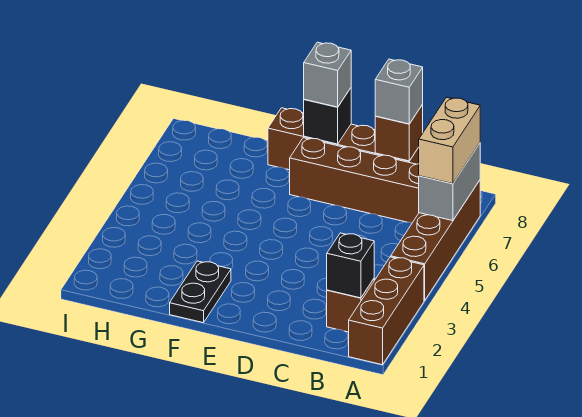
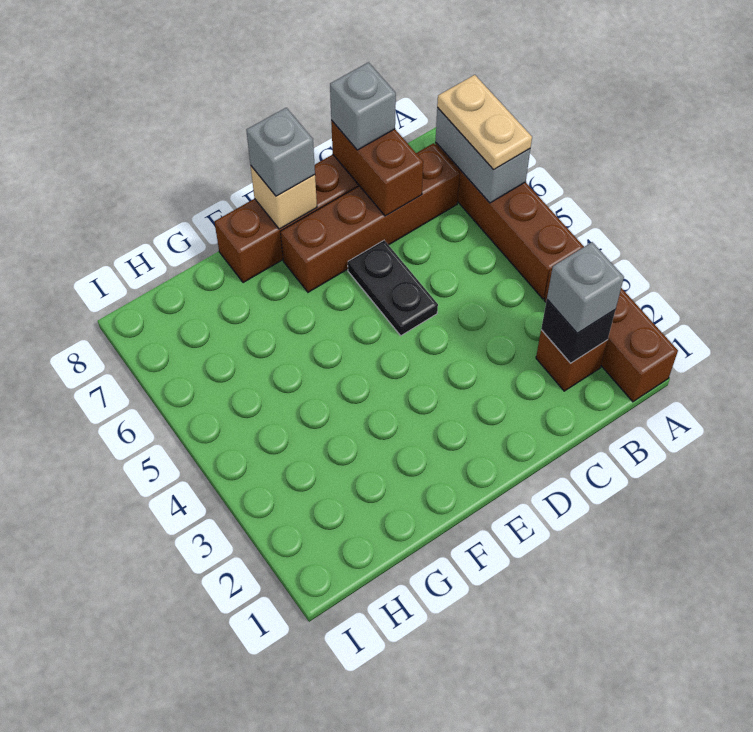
tan 1x2 brick [418,97,480,184] -> tan 1x2 plate [437,75,532,170]
none -> grey 1x1 brick [547,242,624,333]
brown 1x1 brick [375,105,423,161] -> brown 1x2 brick [331,120,423,216]
black 1x1 brick [304,88,351,144] -> tan 1x1 brick [251,166,317,229]
black 1x2 plate [170,261,231,323] -> black 1x2 plate moved to [348,240,438,336]

